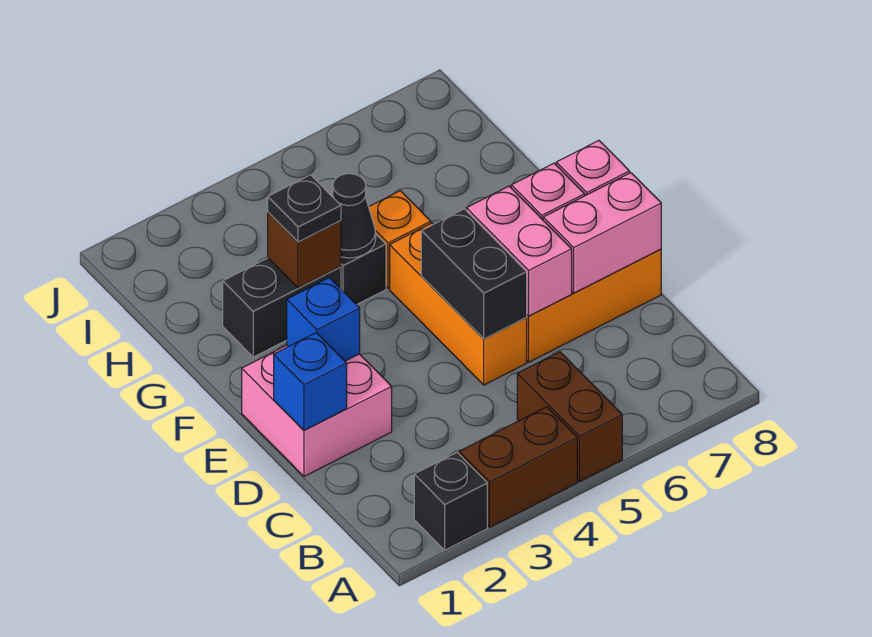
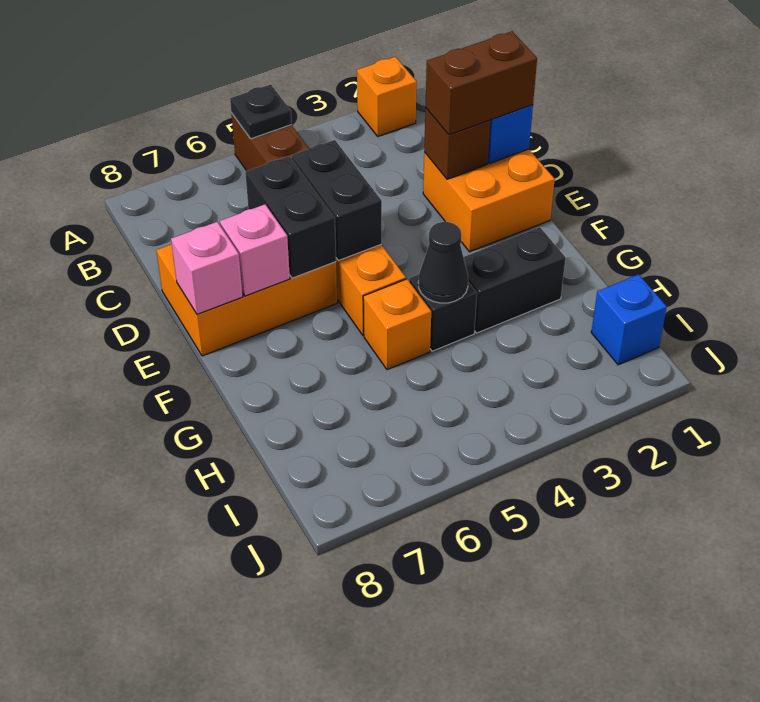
black 1x1 brick [414,453,487,550] -> orange 1x1 brick [357,57,417,137]
brown 1x2 brick [459,407,577,527] -> brown 1x2 brick moved to [425,31,537,135]
pink 2x2 brick [242,345,392,476] -> orange 2x2 brick [423,149,555,252]
pink 1x2 brick [466,186,572,316] -> black 1x2 brick [245,156,336,278]
pink 1x2 brick [543,173,661,293] -> none
blue 1x1 brick [287,278,360,361] -> blue 1x1 brick moved to [591,274,667,365]
brown 1x1 brick [268,212,341,288] -> brown 1x1 brick moved to [424,108,490,179]
black 1x1 plate [268,175,341,242] -> black 1x1 plate moved to [230,84,292,139]

